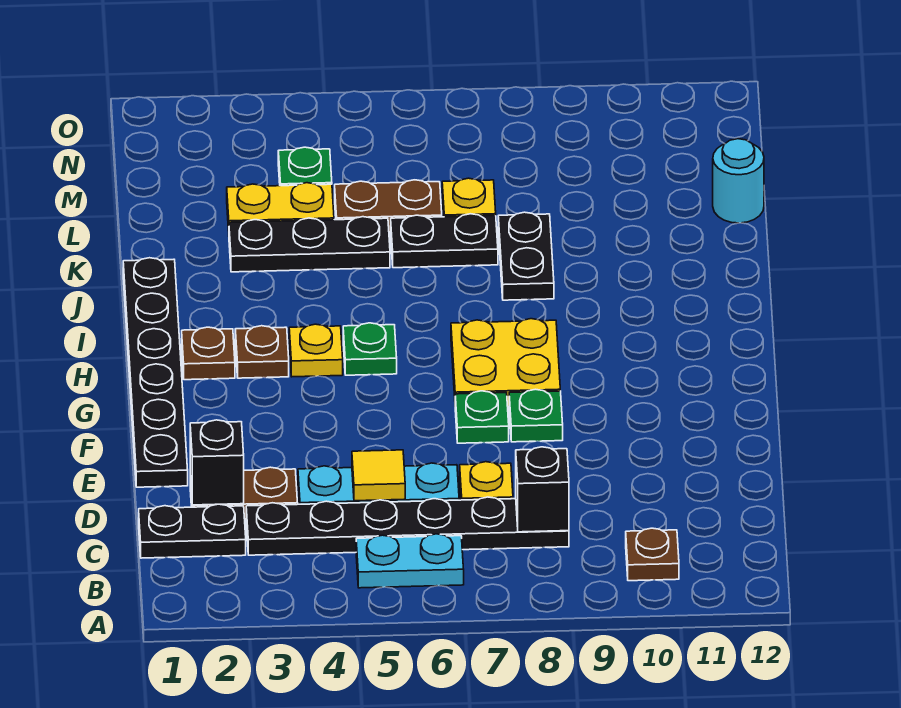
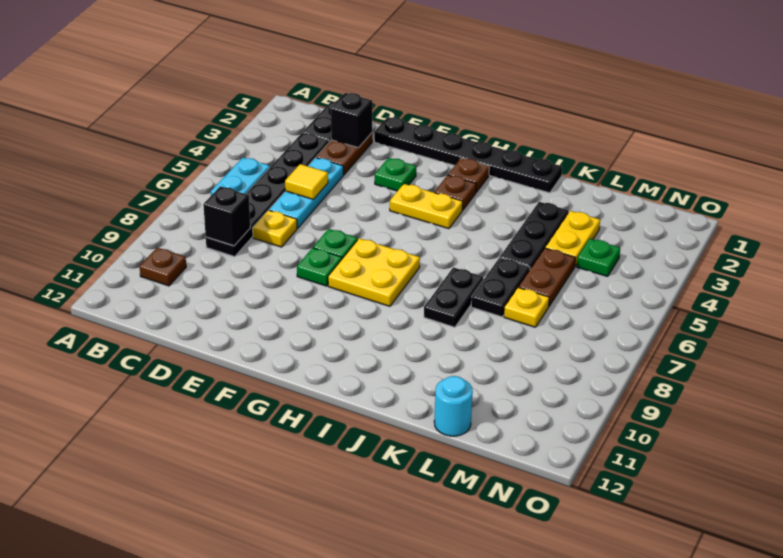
yellow 1x1 plate [289,324,343,377] -> yellow 1x2 plate [390,184,463,229]
green 1x1 plate [343,323,397,375] -> green 1x1 plate moved to [375,158,416,191]
black 1x2 plate [498,212,554,300] -> black 1x2 plate turned to [424,267,484,327]

